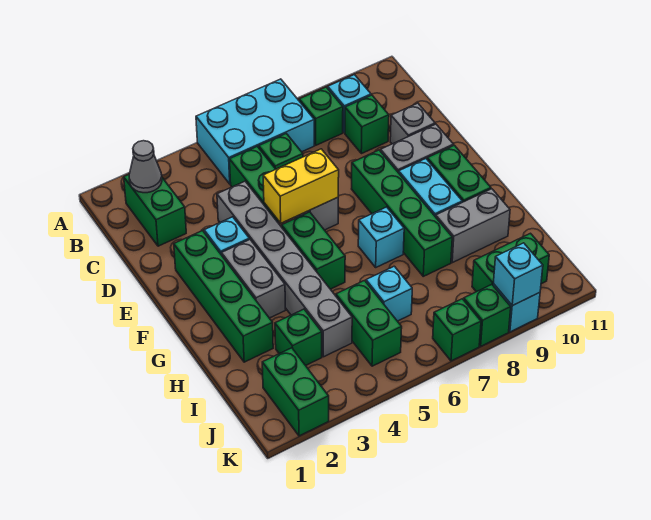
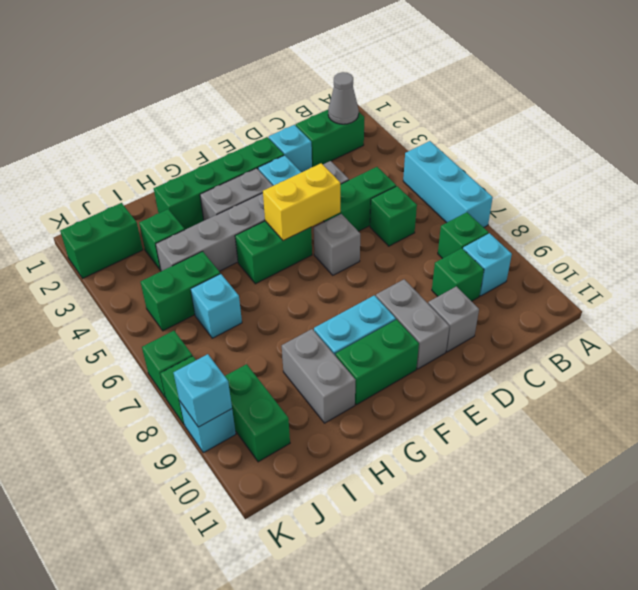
cyan 2x3 brick [196,79,314,184] -> cyan 1x3 brick [403,141,493,227]
yellow 1x2 brick [263,149,339,223] -> yellow 1x2 brick turned to [263,163,340,241]
green 1x4 brick [352,150,452,276] -> none
cyan 1x1 brick [358,207,404,267] -> cyan 1x1 brick moved to [269,125,312,172]

